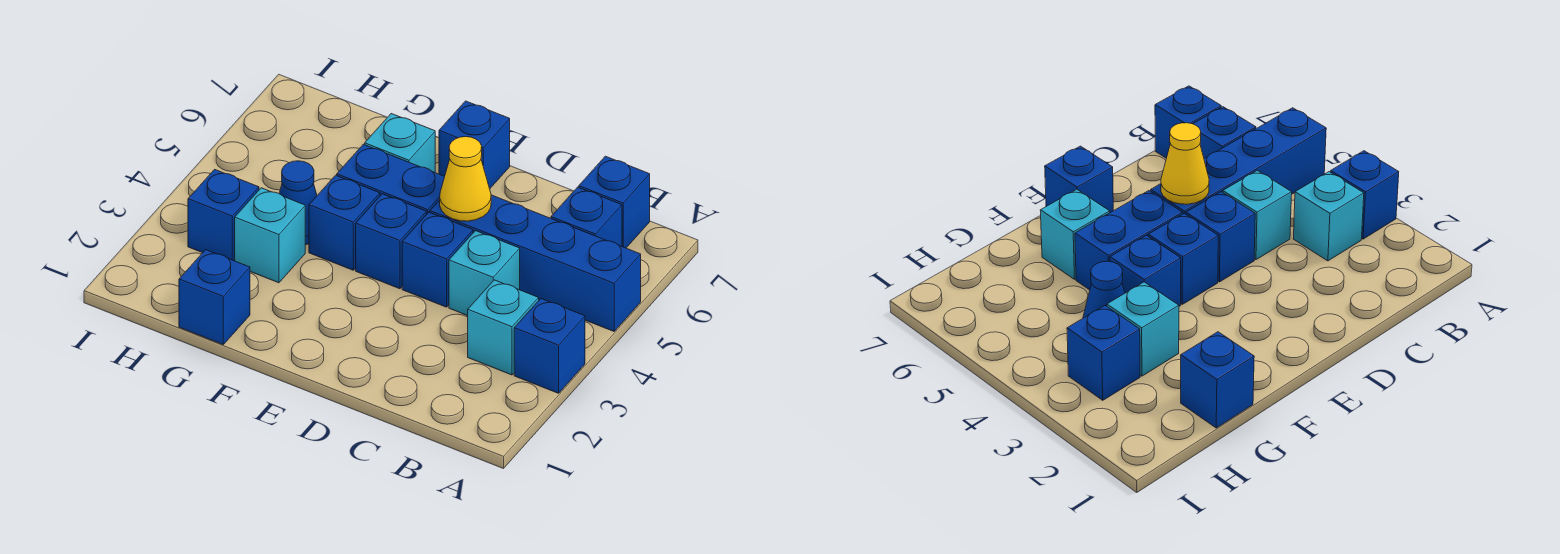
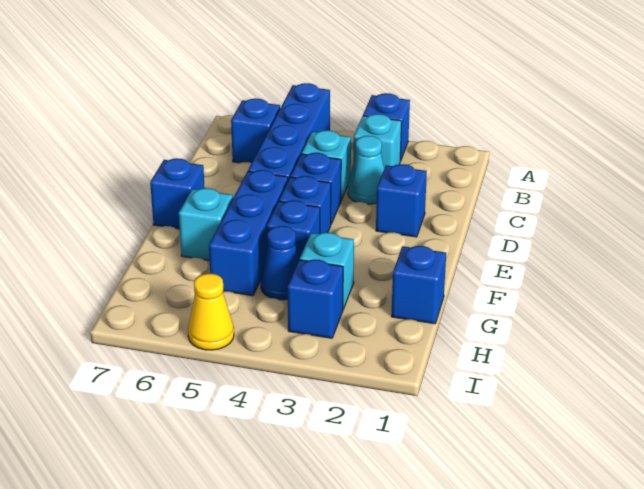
blue 1x1 brick [579,156,650,248] -> blue 1x1 brick moved to [376,164,427,237]
none -> cyan 1x1 cone [348,136,384,204]
yellow 1x1 cone [440,137,491,221] -> yellow 1x1 cone moved to [188,274,234,350]
blue 1x2 brick [337,144,445,215] -> blue 1x3 brick [209,170,288,296]

